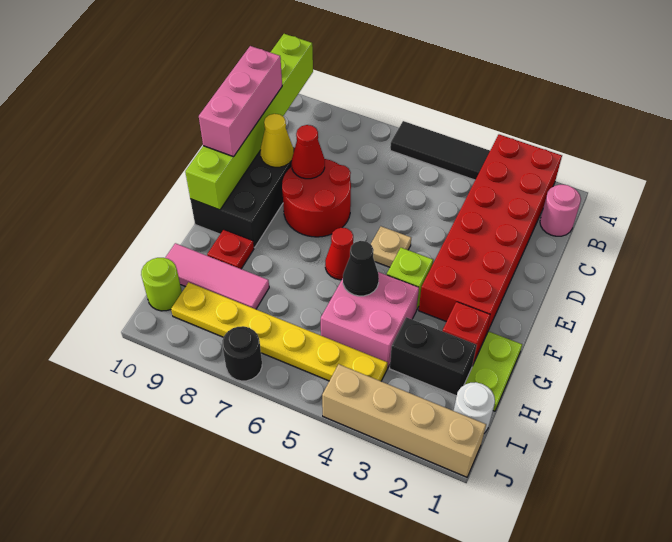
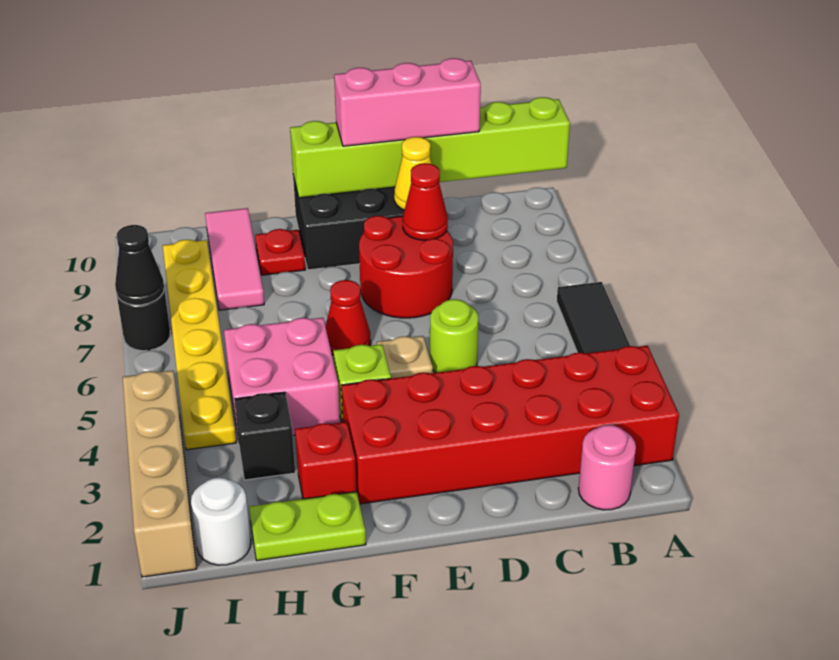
black 1x1 cone [343,241,379,296] -> black 1x1 cone moved to [115,225,164,305]
black 1x2 brick [390,317,477,396] -> black 1x1 brick [234,392,295,480]
lime 1x1 round brick [141,258,182,311] -> lime 1x1 round brick moved to [430,299,478,373]

